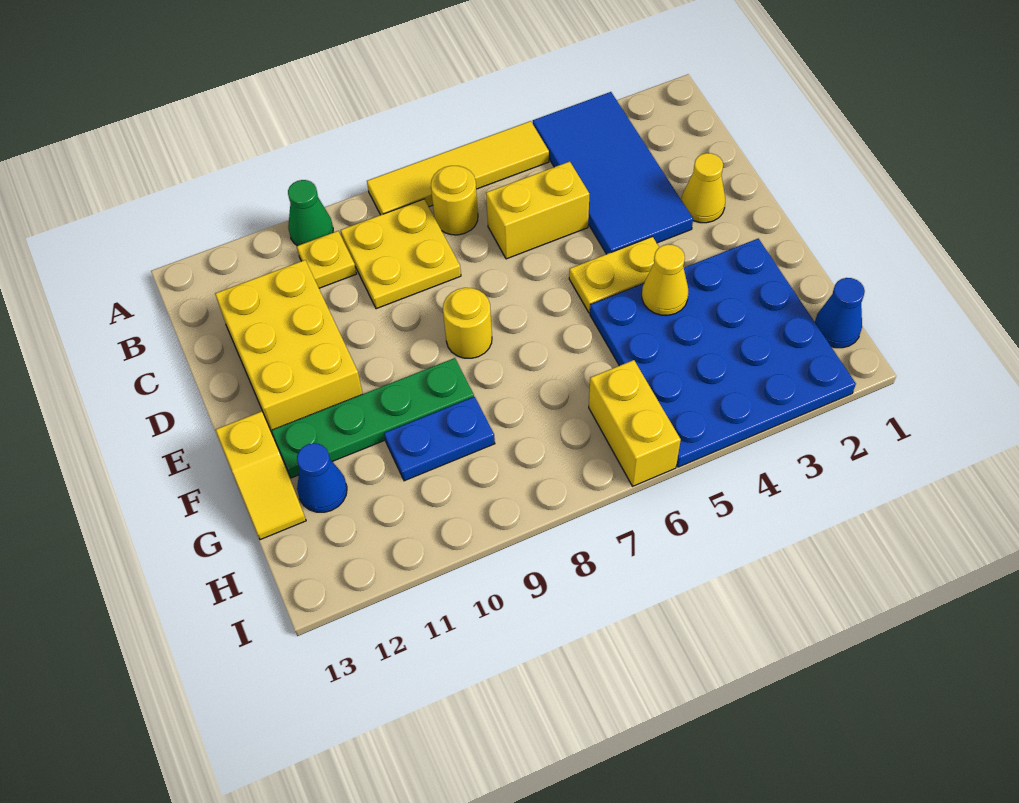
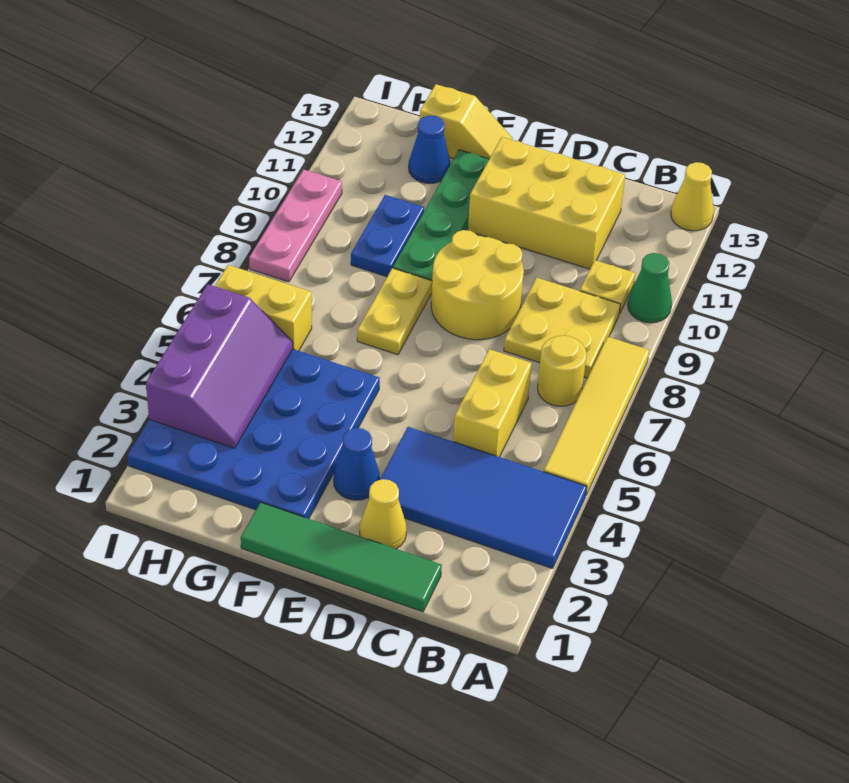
none -> green 1x4 tile [241,502,442,612]
yellow 1x2 plate [569,237,659,313] -> yellow 1x2 plate moved to [357,268,432,355]
yellow 1x1 round brick [443,288,492,358] -> yellow 2x2 round brick [431,230,524,340]
yellow 1x1 cone [642,244,688,315] -> yellow 1x1 cone moved to [671,162,714,231]
yellow 1x2 slope [216,411,306,540] -> yellow 1x2 slope turned to [420,84,513,159]
blue 1x1 cone [815,278,865,348] -> blue 1x1 cone moved to [334,428,380,500]
none -> purple 2x3 slope [146,284,293,448]
none -> pink 1x3 plate [249,169,342,282]

